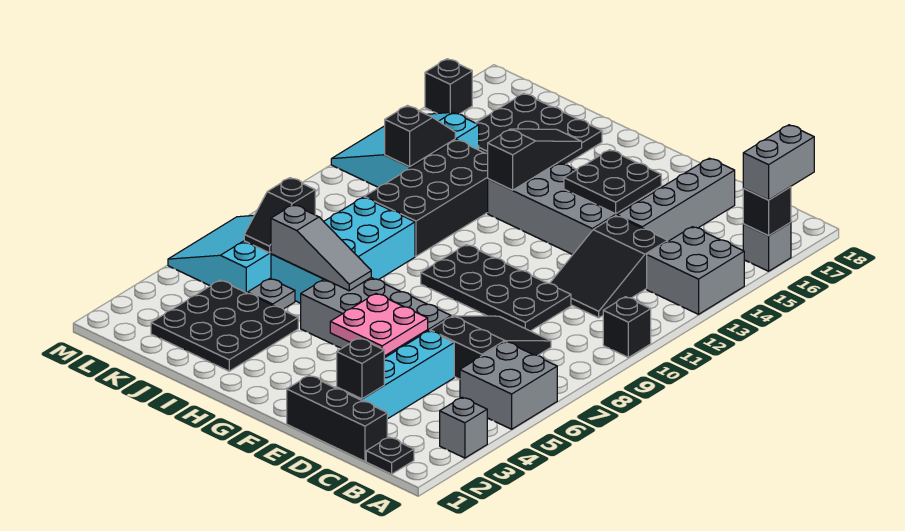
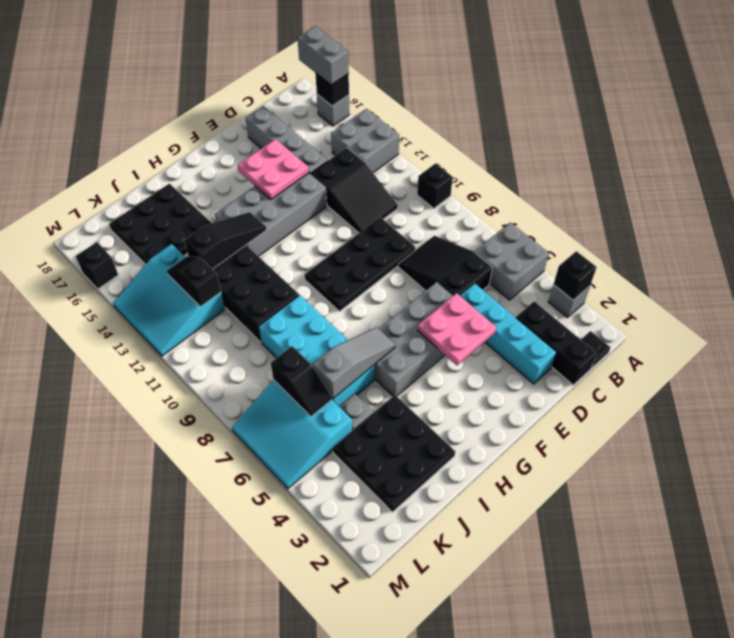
black 1x3 brick [287,376,387,461] -> black 1x3 brick turned to [516,302,597,385]
black 1x1 brick [337,338,384,399] -> black 1x1 brick moved to [553,251,596,300]
black 2x2 plate [564,150,661,214] -> pink 2x2 plate [238,139,309,199]
black 1x3 slope [488,129,582,190] -> black 1x3 slope turned to [184,212,267,269]

